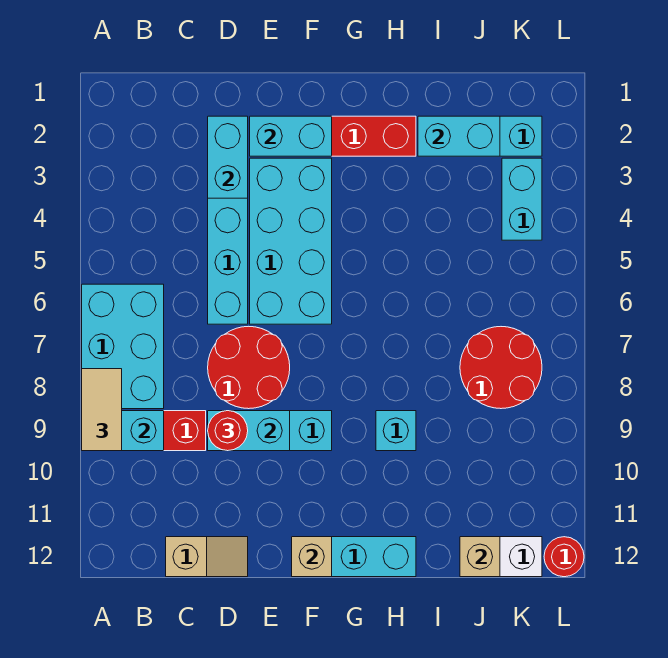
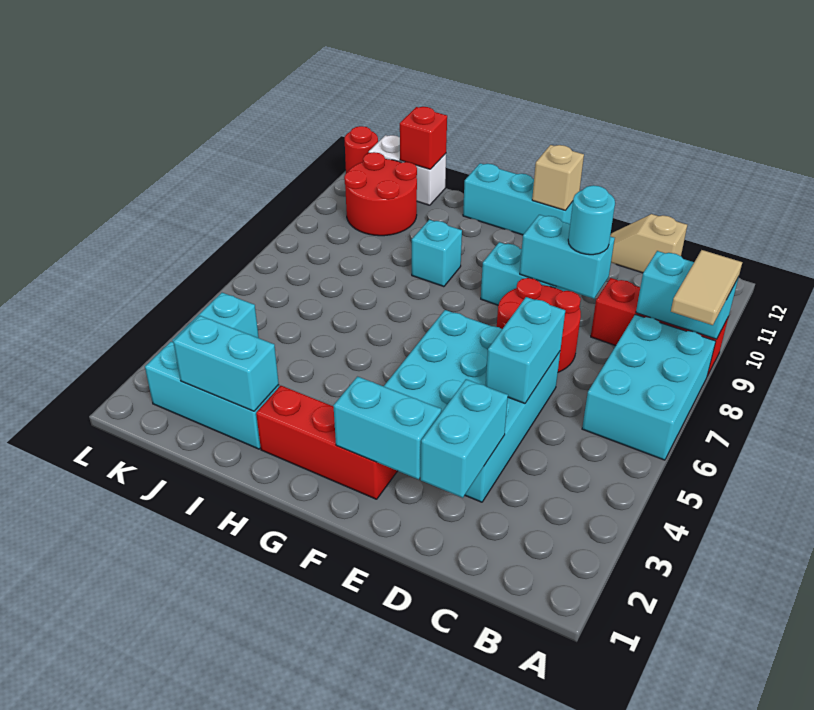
none -> cyan 1x2 brick [485,297,565,403]
red 1x1 round brick [208,411,248,451] -> cyan 1x1 round brick [568,185,615,255]
red 2x2 round brick [460,327,542,409] -> red 2x2 round brick moved to [344,152,417,236]
tan 1x1 brick [460,537,500,577] -> red 1x1 brick [400,107,447,169]

